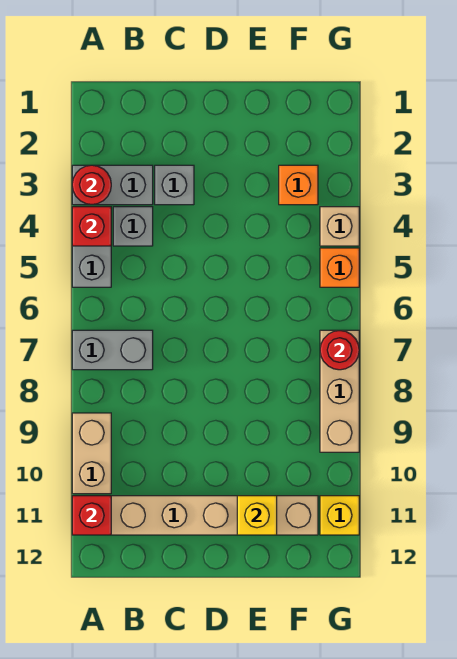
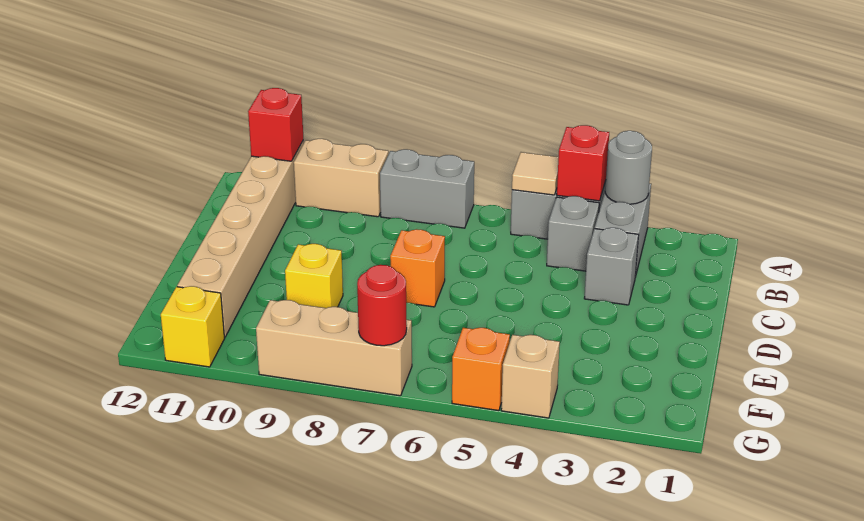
red 1x1 round brick [72,165,111,205] -> grey 1x1 round brick [605,131,652,204]
none -> tan 1x1 tile [512,152,559,195]
grey 1x2 brick [72,330,153,370] -> grey 1x2 brick turned to [380,149,474,228]
yellow 1x1 brick [237,496,277,535] -> yellow 1x1 brick moved to [285,244,343,308]
orange 1x1 brick [279,165,318,205] -> orange 1x1 brick moved to [390,229,445,307]

